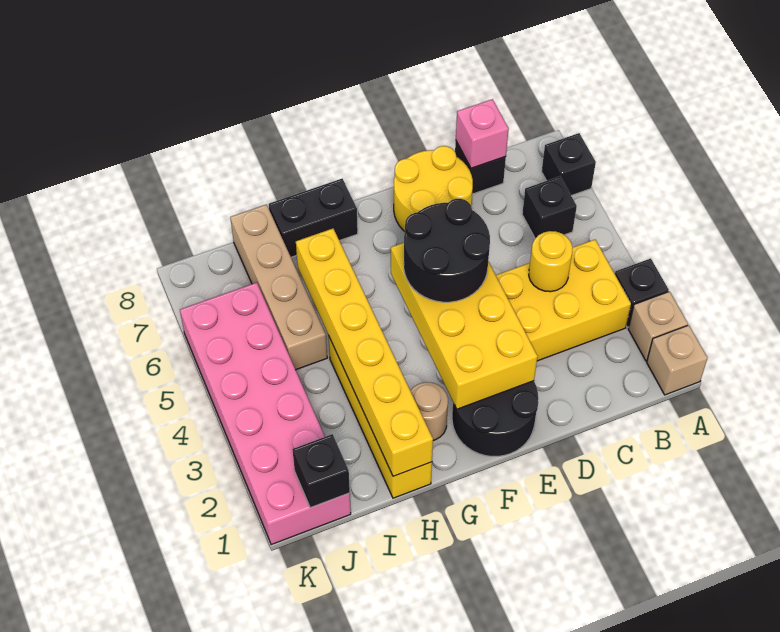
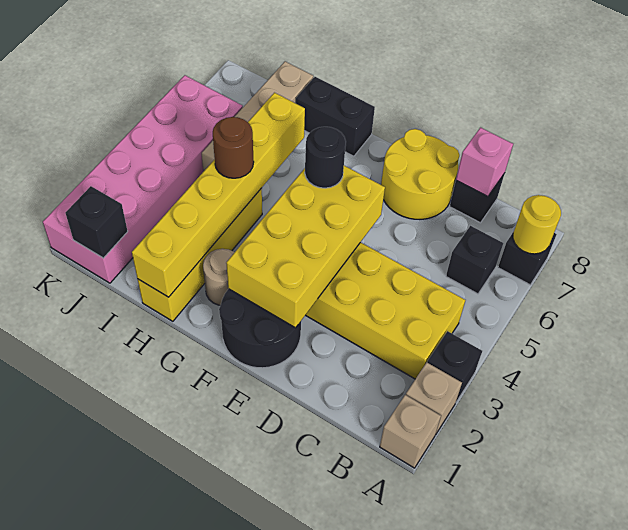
yellow 1x1 round brick [529,231,573,292] -> yellow 1x1 round brick moved to [513,195,561,254]
black 2x2 round brick [404,199,490,302] -> black 1x1 round brick [305,127,346,188]
none -> brown 1x1 round brick [213,117,254,178]

